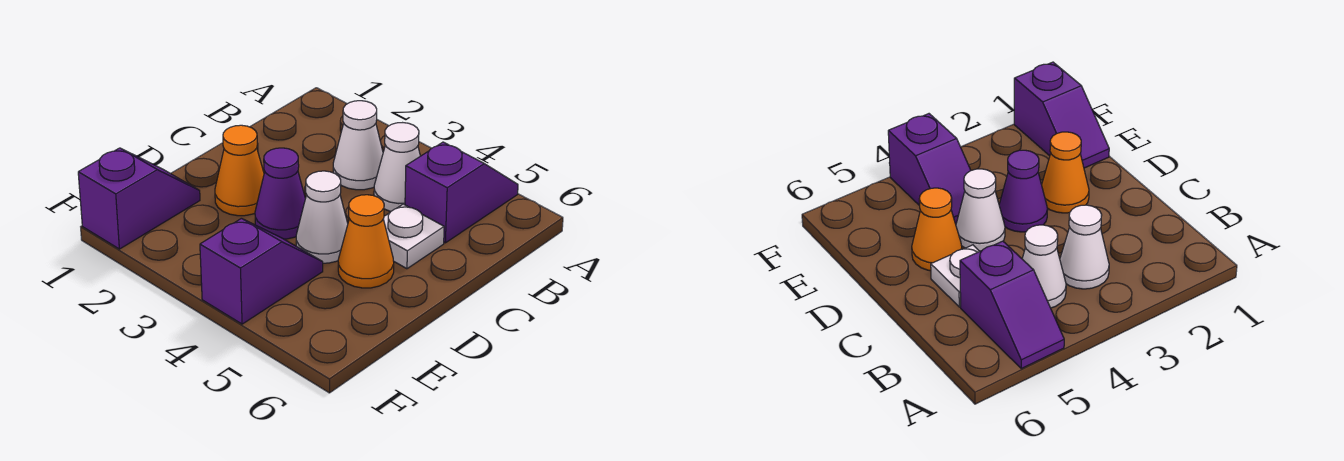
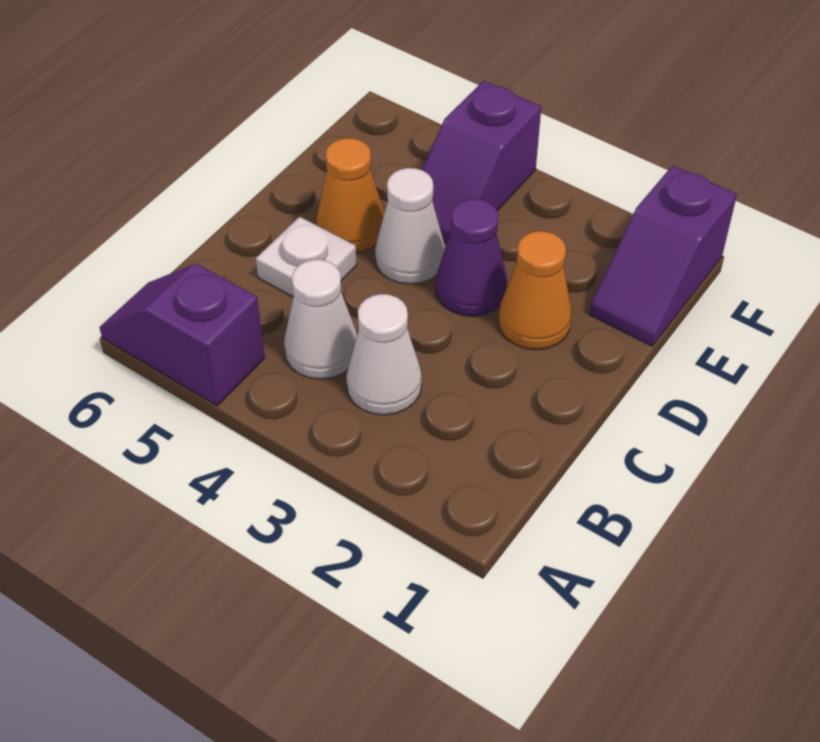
purple 1x2 slope [405,142,518,243] -> purple 1x2 slope turned to [99,263,265,406]

